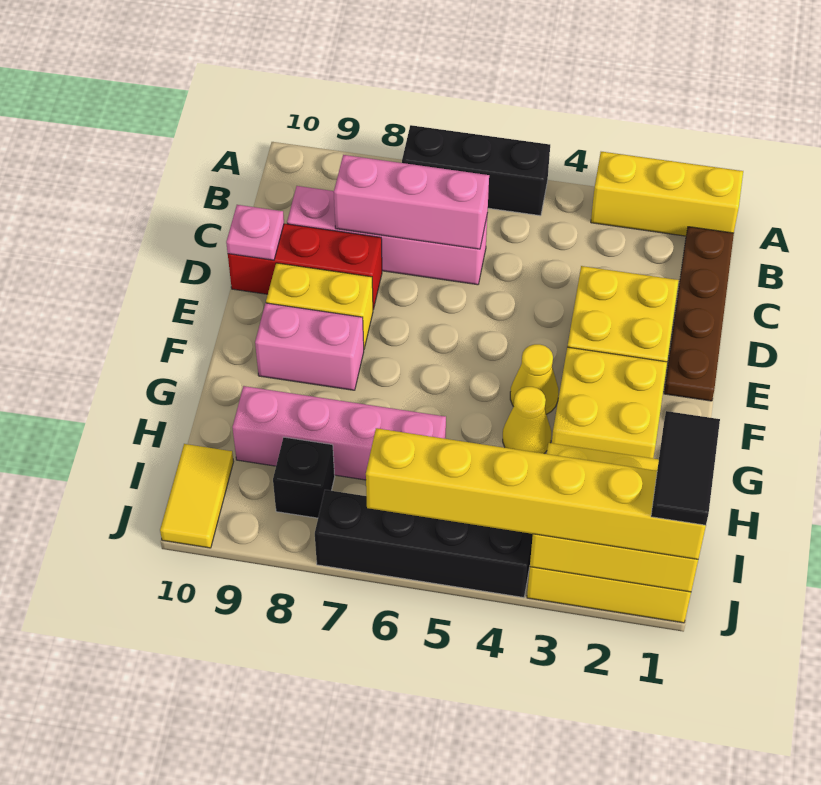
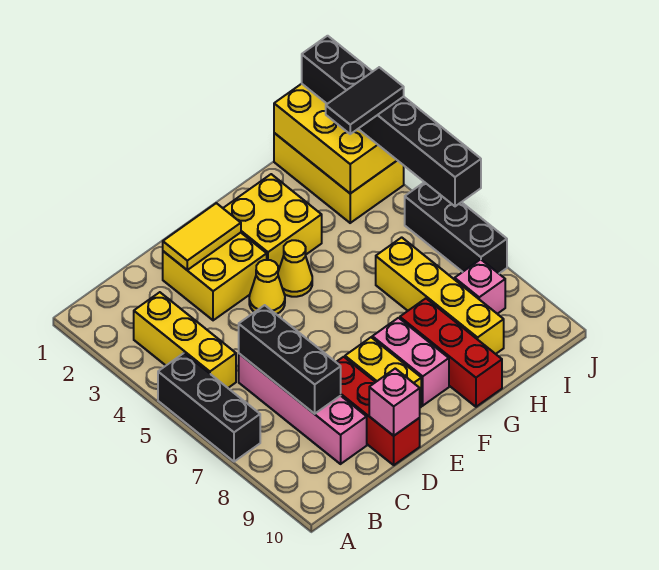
yellow 1x3 brick [591,152,743,236] -> yellow 1x3 brick moved to [134,292,236,388]
brown 1x4 plate [664,227,734,401] -> none
pink 1x3 brick [334,155,489,249] -> black 1x3 brick [239,305,341,414]
pink 1x1 plate [226,205,284,260] -> pink 1x1 brick [369,369,420,436]
yellow 1x1 cone [503,387,551,454] -> yellow 1x1 cone moved to [249,260,285,314]
none -> red 1x3 brick [400,298,502,407]
pink 1x4 brick [232,386,446,480] -> yellow 1x4 brick [376,237,504,354]
black 1x2 tile [651,411,720,525] -> black 1x2 tile moved to [326,67,404,134]
black 1x1 brick [273,437,335,518] -> pink 1x1 brick [455,259,505,314]
yellow 1x2 tile [160,444,234,548] -> yellow 1x2 tile moved to [163,203,241,270]
yellow 1x6 brick [366,428,706,559] -> black 1x6 brick [302,36,481,206]
black 1x4 brick [315,490,533,598] -> black 1x3 brick [405,182,507,273]

